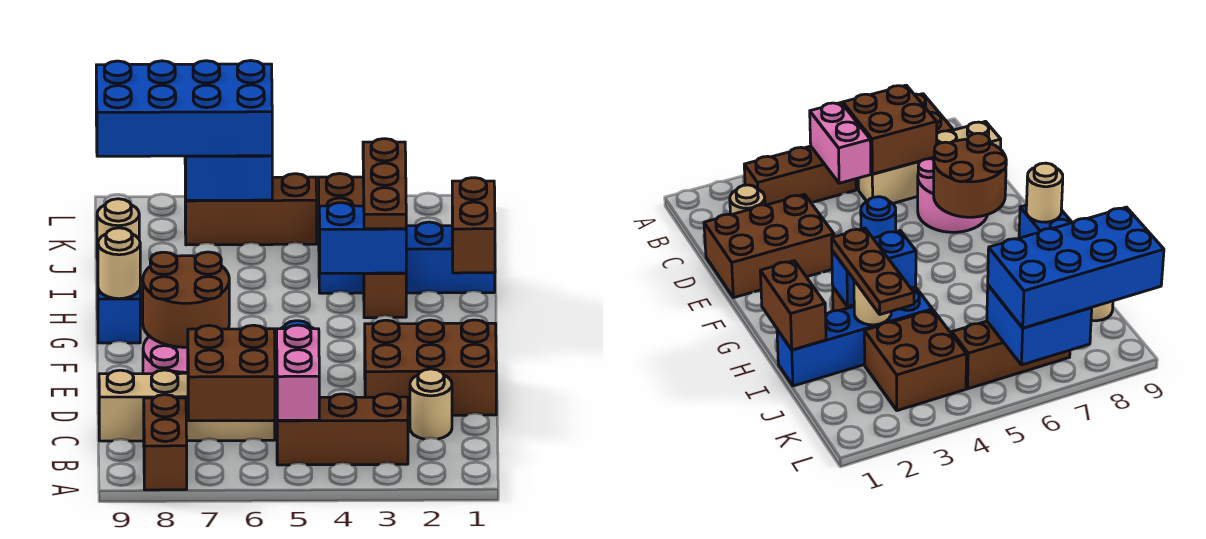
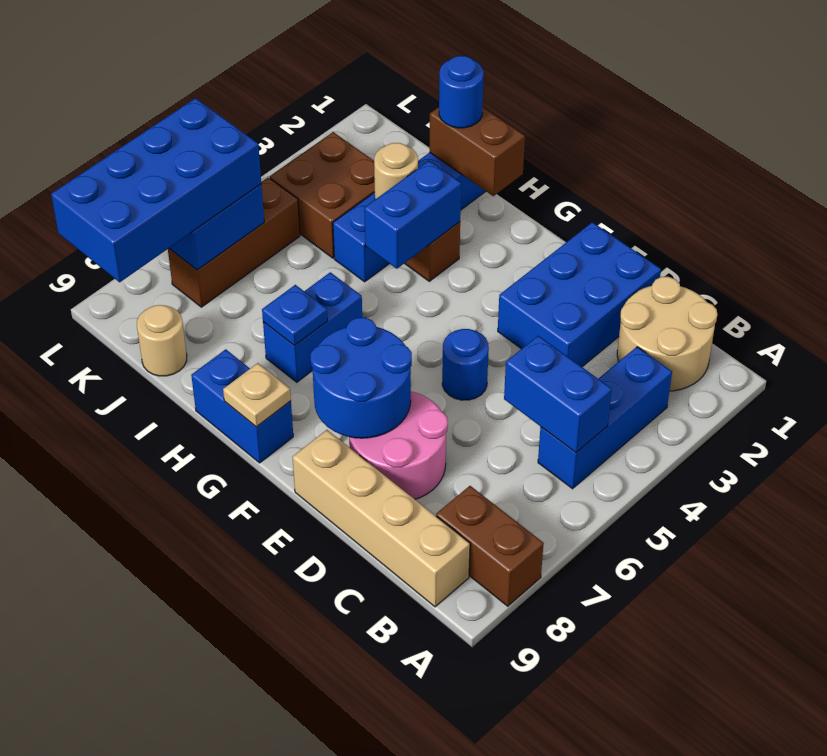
brown 1x3 brick [277,394,408,465] -> blue 1x3 brick [538,347,672,489]
pink 1x2 brick [277,325,319,420] -> blue 1x2 brick [504,336,612,453]
brown 2x2 brick [188,325,275,421] -> none
tan 1x1 round brick [410,369,452,439] -> tan 2x2 round brick [617,277,717,391]
tan 1x4 brick [99,370,275,441] -> tan 1x4 brick turned to [293,430,470,607]
brown 2x3 brick [365,320,496,415] -> blue 2x3 brick [498,222,661,367]
brown 2x2 round brick [143,252,229,347] -> blue 2x2 round brick [311,317,412,438]
tan 1x1 round brick [98,228,140,299] -> tan 1x1 plate [223,363,291,427]
brown 1x3 plate [363,139,406,229] -> none
none -> blue 1x2 brick [263,272,362,382]
none -> blue 1x1 plate [262,285,328,346]
none -> blue 1x1 round brick [439,56,484,128]

